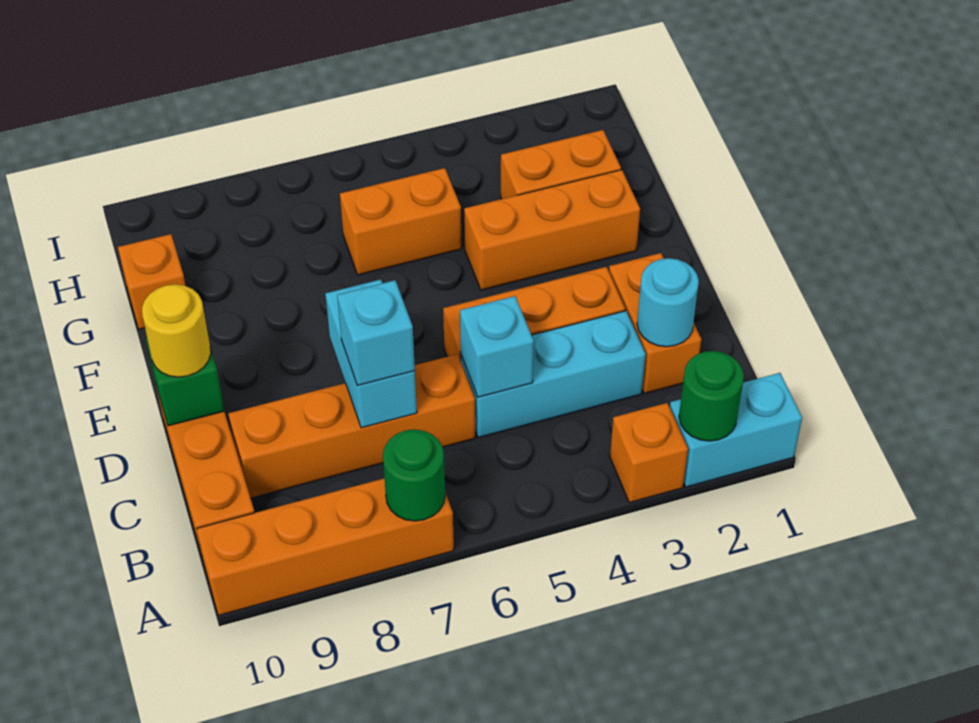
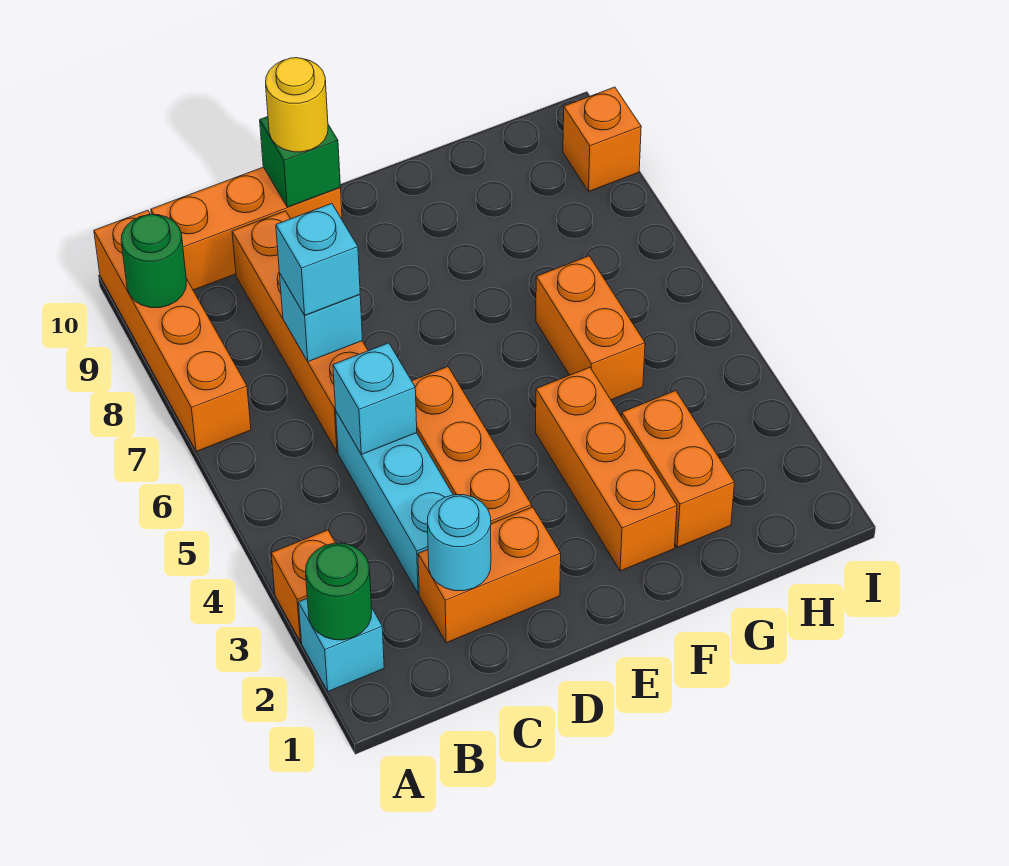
cyan 1x2 brick [670,373,802,487] -> cyan 1x1 brick [299,599,384,691]
green 1x1 round brick [383,429,445,521] -> green 1x1 round brick moved to [121,215,186,308]
cyan 1x2 brick [325,280,417,428] -> cyan 1x1 brick [280,274,363,362]
orange 1x1 brick [118,234,186,329] -> orange 1x1 brick moved to [563,87,641,191]

